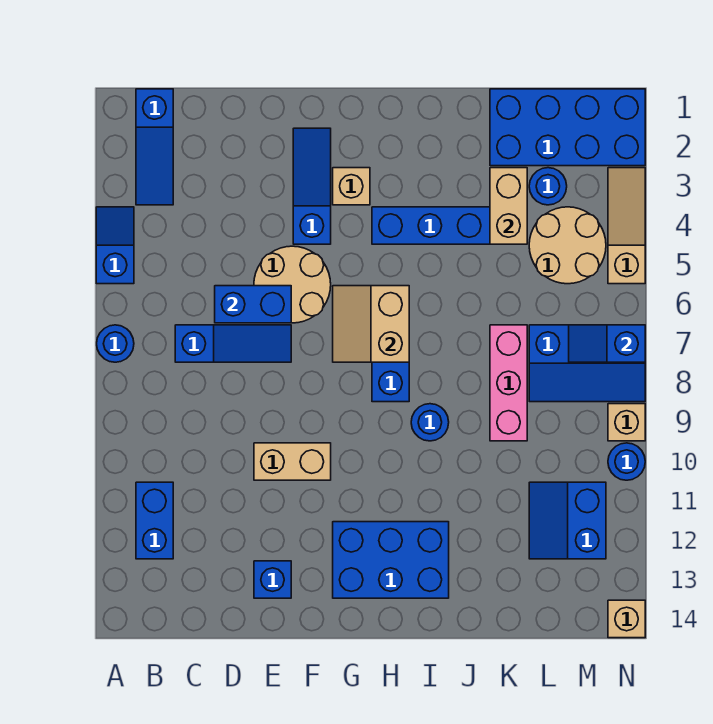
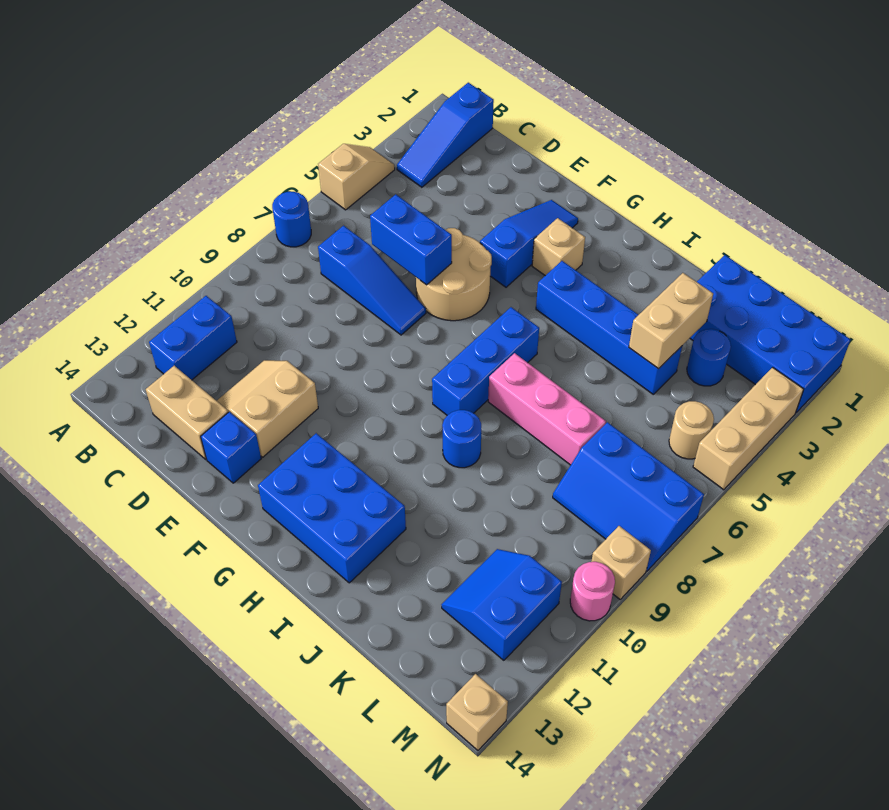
blue 1x2 slope [96,207,134,284] -> tan 1x2 slope [318,144,395,210]
tan 1x2 brick [254,443,331,480] -> tan 1x2 brick moved to [146,366,228,459]
tan 2x2 slope [333,286,409,362] -> tan 2x2 slope moved to [217,360,318,457]
pink 1x3 brick [490,325,527,441] -> pink 1x3 brick turned to [488,353,606,465]
tan 2x2 round brick [529,207,606,284] -> tan 1x1 round brick [669,401,714,459]
blue 1x2 slope [569,325,645,362] -> none
tan 1x3 slope [608,168,645,284] -> tan 1x3 brick [693,367,804,490]
blue 1x1 round brick [608,443,645,480] -> pink 1x1 round brick [570,562,615,621]

